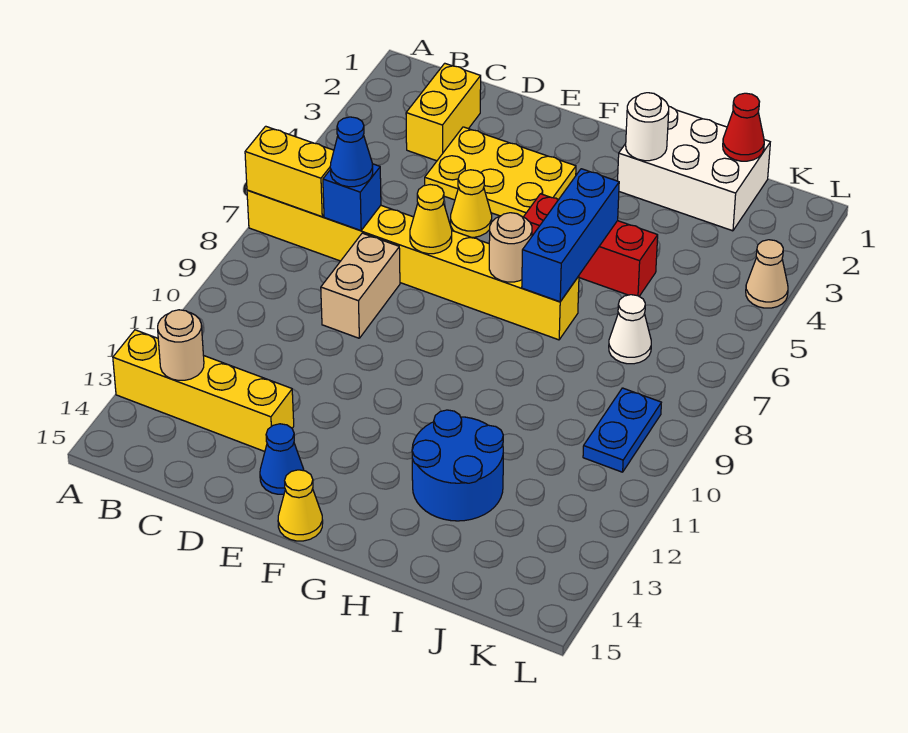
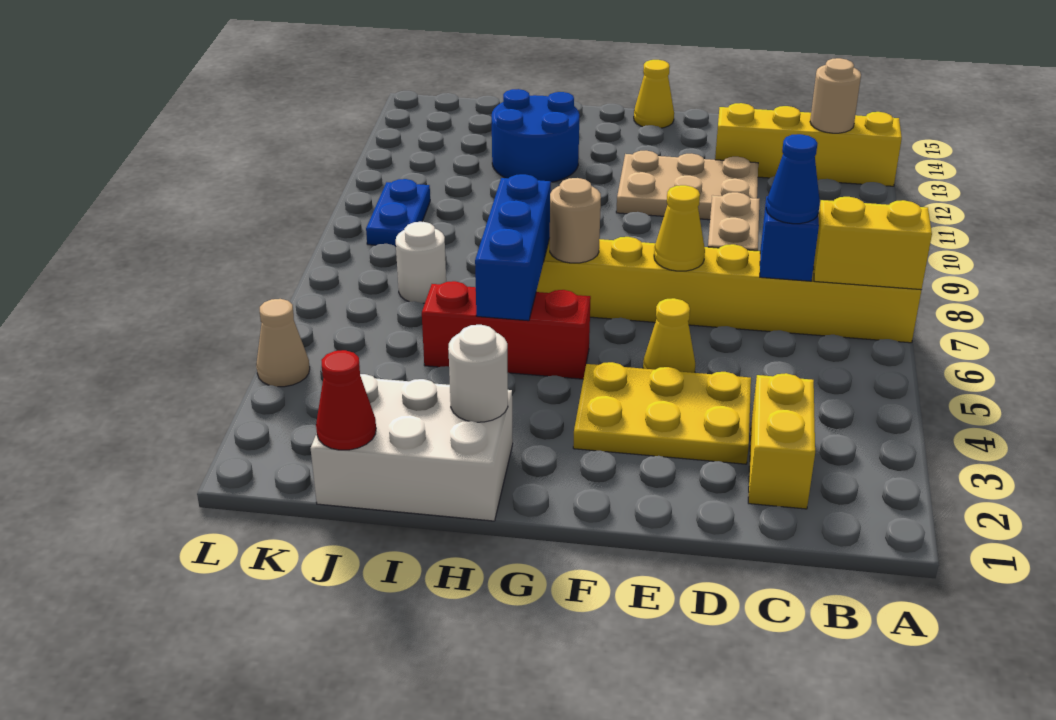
none -> tan 2x3 plate [616,151,758,220]
blue 1x1 cone [260,424,304,494] -> none
white 1x1 cone [609,295,651,364] -> white 1x1 round brick [396,222,446,303]

